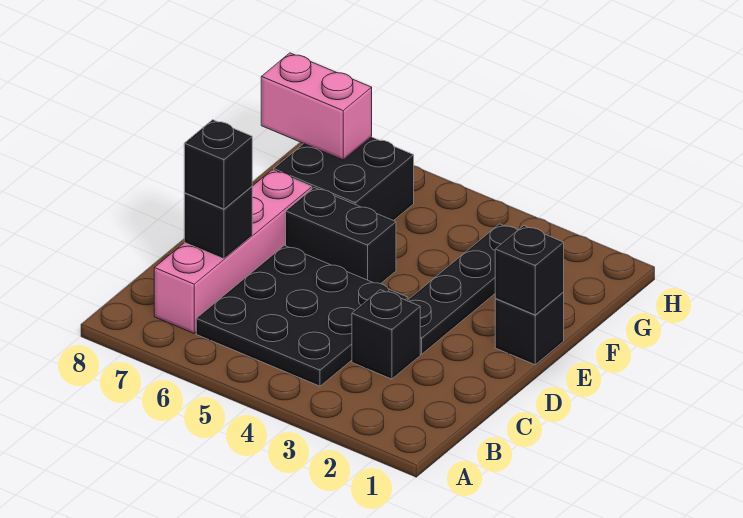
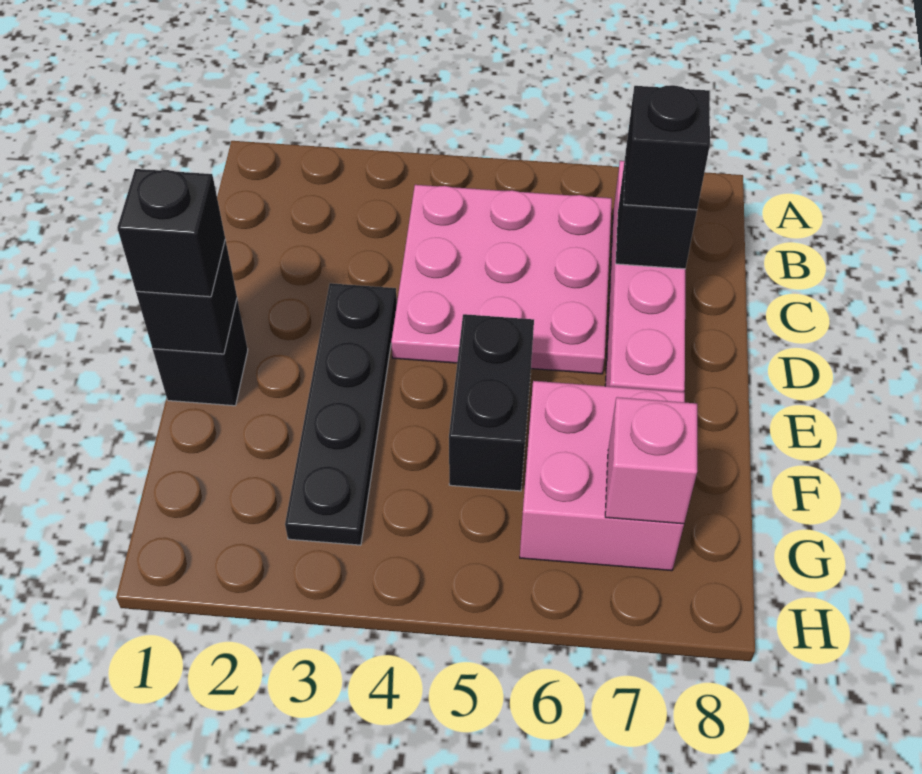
black 3x3 plate [196,245,408,386] -> pink 3x3 plate [391,185,612,374]
black 1x1 brick [352,290,420,379] -> black 1x1 brick moved to [117,169,225,297]
black 1x2 brick [286,188,396,284] -> black 1x2 brick turned to [449,314,534,491]
black 2x2 brick [274,137,414,221] -> pink 2x2 brick [520,381,685,571]
pink 1x2 brick [261,53,372,160] -> pink 1x1 brick [605,397,697,524]

